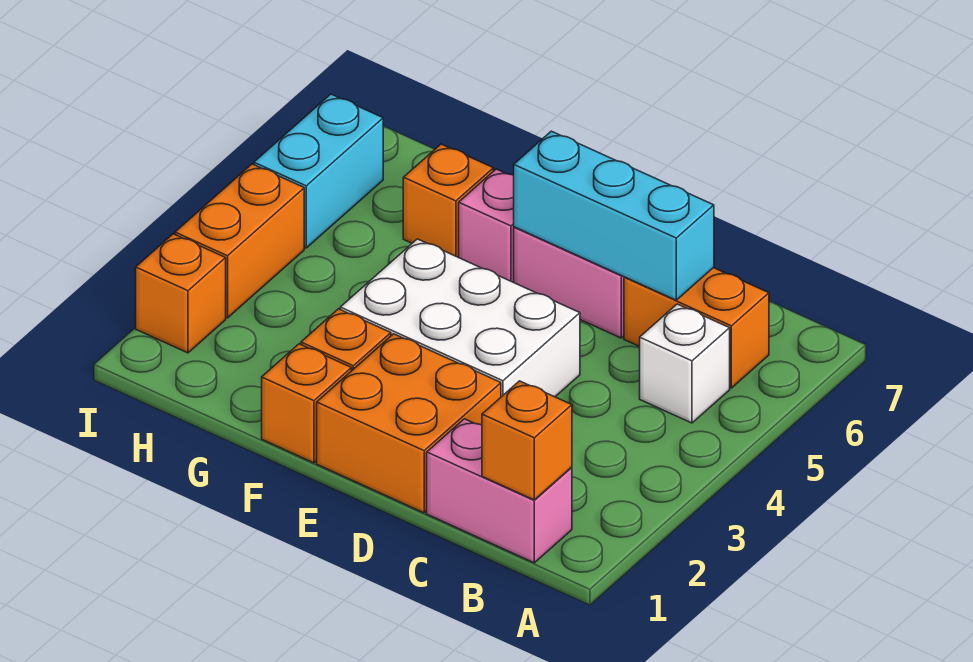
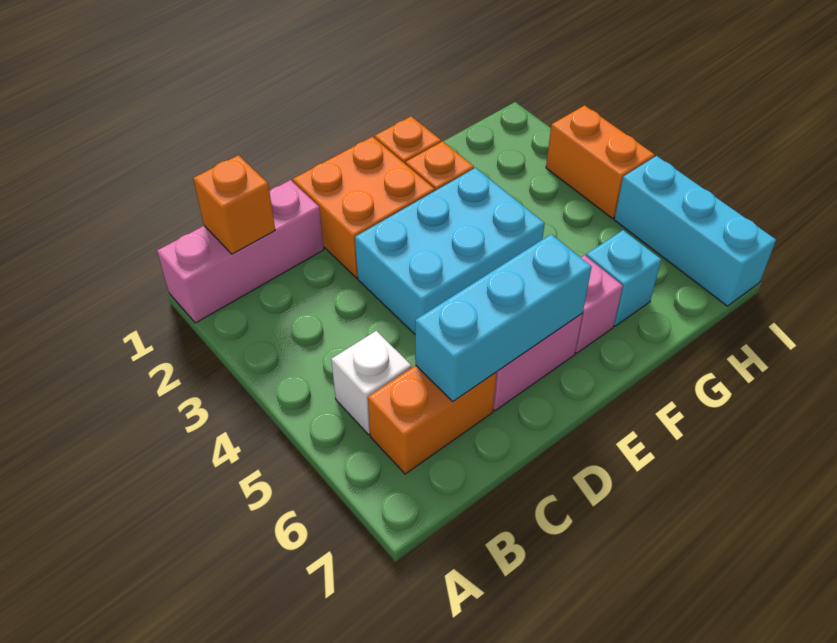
pink 1x2 brick [427,419,572,563] -> pink 1x3 brick [157,180,324,323]
white 2x3 brick [340,239,580,397] -> cyan 2x3 brick [355,168,545,334]
orange 1x1 brick [403,144,493,257] -> cyan 1x1 brick [586,230,661,326]
orange 1x1 brick [136,234,226,353] -> none
cyan 1x2 brick [254,94,383,248] -> cyan 1x3 brick [614,156,776,306]

